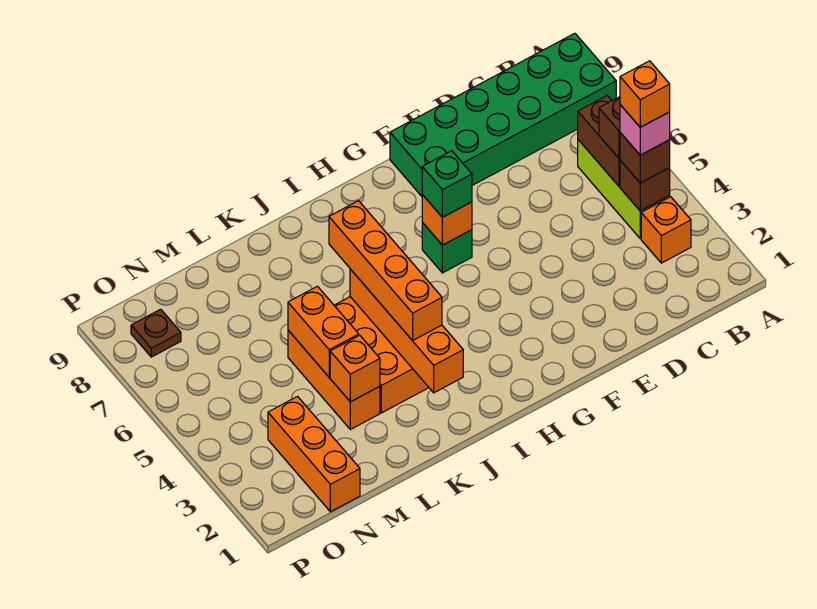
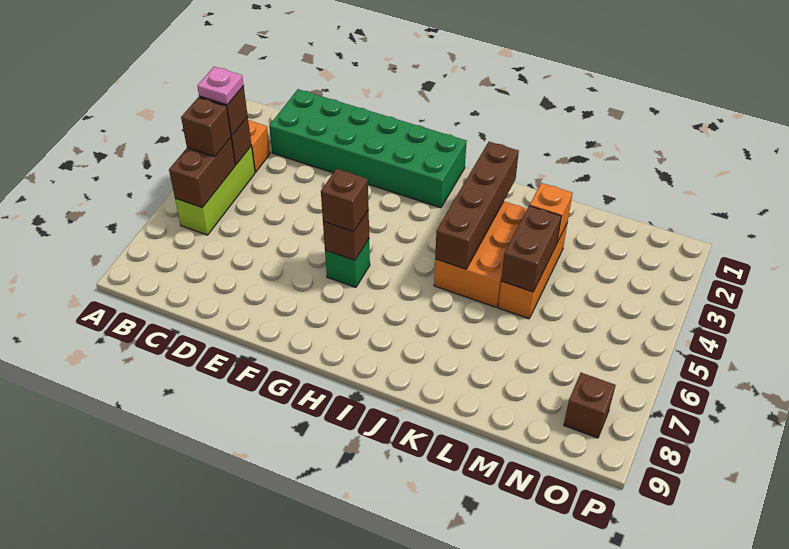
green 2x6 brick [390,33,616,196] -> green 2x6 brick moved to [269,89,467,208]
pink 1x1 brick [620,105,670,155] -> pink 1x1 plate [197,67,244,105]
orange 1x1 brick [620,61,670,127] -> none
orange 1x1 brick [422,195,472,245] -> brown 1x1 brick [323,210,369,260]
green 1x1 brick [422,151,472,217] -> brown 1x1 brick [321,169,369,232]
orange 1x4 brick [350,269,463,393] -> brown 1x4 brick [435,142,519,269]
orange 1x4 brick [329,201,442,341] -> none
orange 1x2 brick [288,286,359,377] -> brown 1x2 brick [501,206,561,292]
orange 1x3 brick [268,397,360,512] -> none
brown 1x1 plate [131,309,181,357] -> brown 1x1 brick [564,373,616,438]

